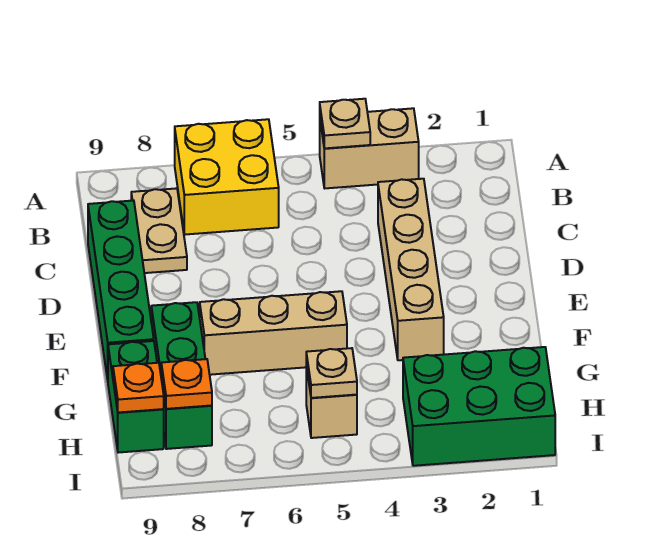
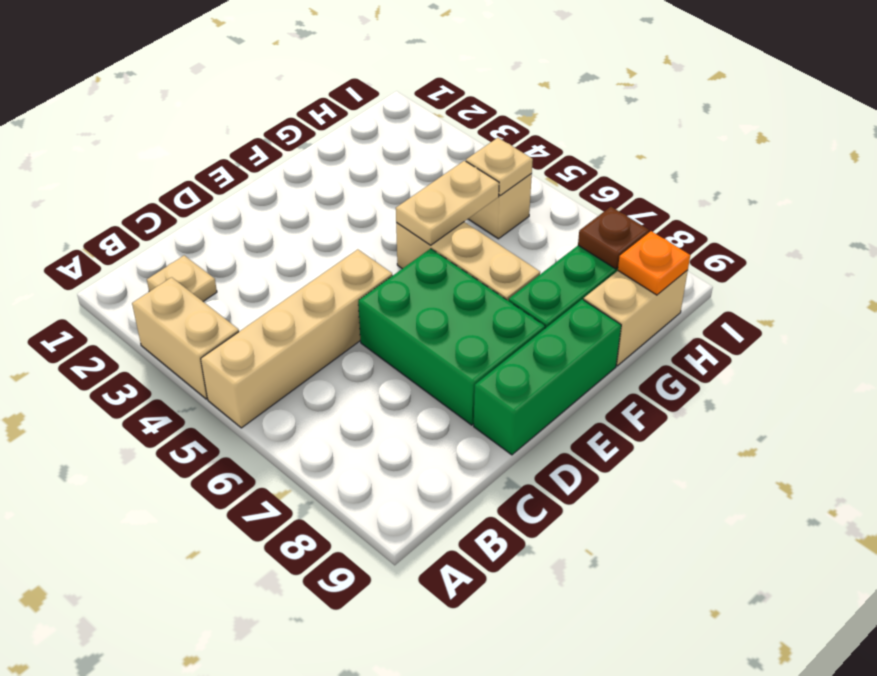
tan 1x1 plate [320,99,370,148] -> tan 1x1 plate moved to [147,256,217,301]
yellow 2x2 brick [175,119,279,235] -> none
tan 1x2 plate [131,188,187,273] -> tan 1x2 plate moved to [396,161,499,245]
tan 1x4 brick [378,179,444,360] -> tan 1x4 brick moved to [201,249,392,428]
green 1x4 brick [88,200,154,380] -> green 1x3 brick [474,299,621,455]
green 1x2 brick [108,341,164,453] -> tan 1x2 brick [584,270,688,366]
green 2x3 brick [403,347,555,466] -> green 2x3 brick moved to [358,249,545,425]
orange 1x1 plate [161,359,212,409] -> brown 1x1 plate [578,207,649,269]

